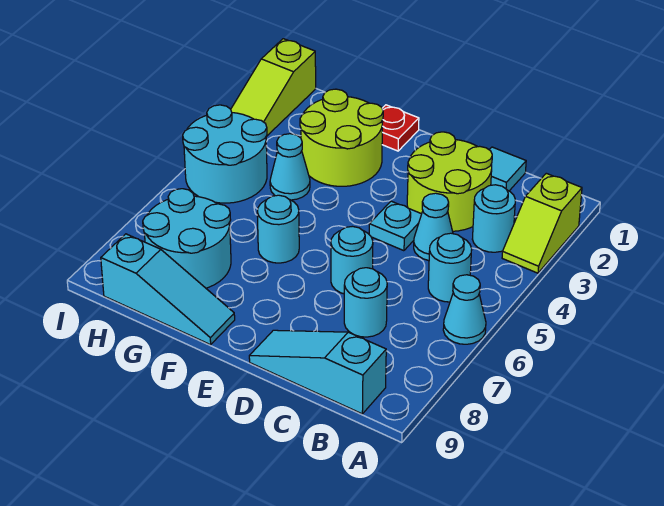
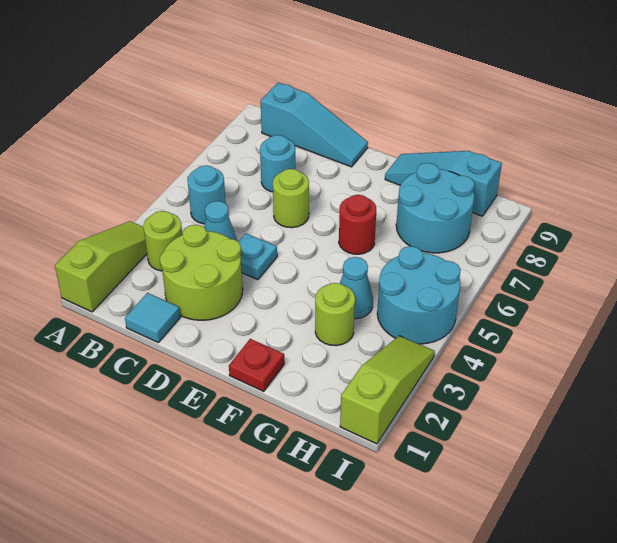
lime 1x2 slope [502,173,582,273] -> lime 1x3 slope [55,221,147,312]
cyan 1x1 cone [443,275,486,344] -> none
cyan 1x1 round brick [472,185,515,252] -> lime 1x1 round brick [143,211,182,271]
cyan 1x1 round brick [331,226,373,294] -> lime 1x1 round brick [273,169,309,228]
lime 2x2 round brick [300,89,383,186] -> lime 1x1 round brick [315,283,355,346]
cyan 1x1 round brick [257,195,299,263] -> red 1x1 round brick [339,195,376,254]

